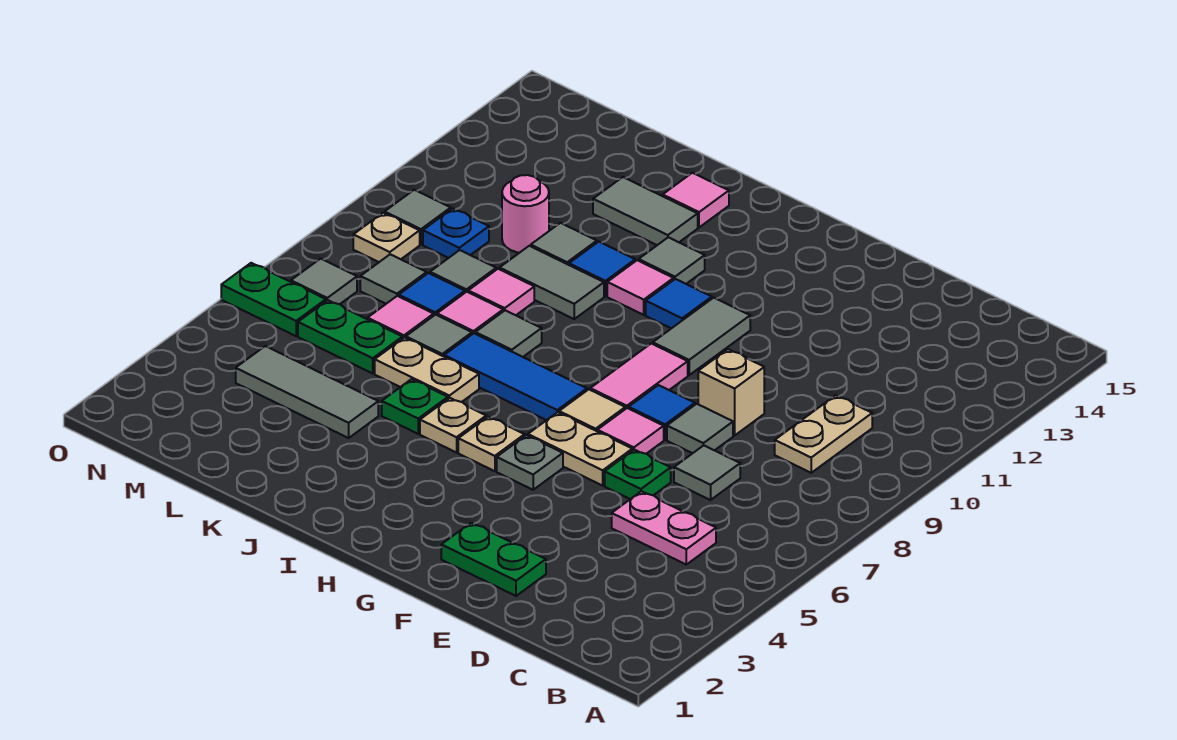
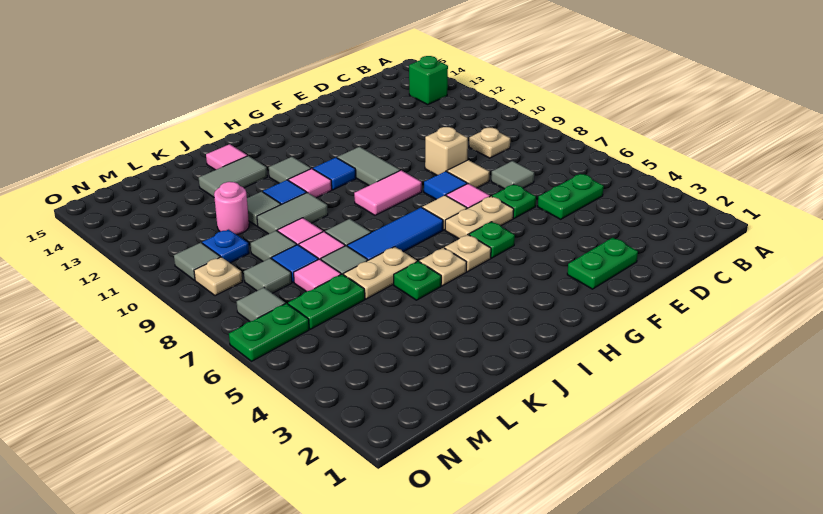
none -> green 1x1 brick [409,56,448,105]
pink 1x2 plate [612,491,716,564] -> green 1x2 plate [538,174,604,219]
tan 1x2 plate [775,395,872,473] -> tan 1x1 plate [469,128,510,158]
grey 1x1 tile [667,404,733,453] -> tan 1x1 tile [447,160,489,188]
grey 1x1 plate [497,435,563,490] -> green 1x1 plate [469,222,515,258]
pink 1x2 tile [590,343,688,409] -> pink 1x2 tile turned to [354,170,422,215]
grey 1x3 tile [236,346,378,438] -> none

